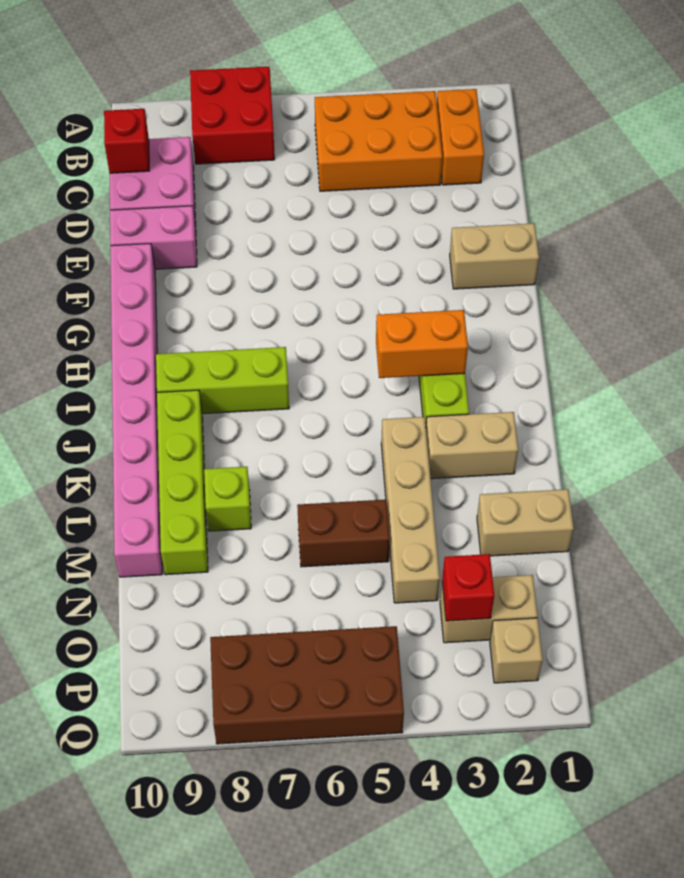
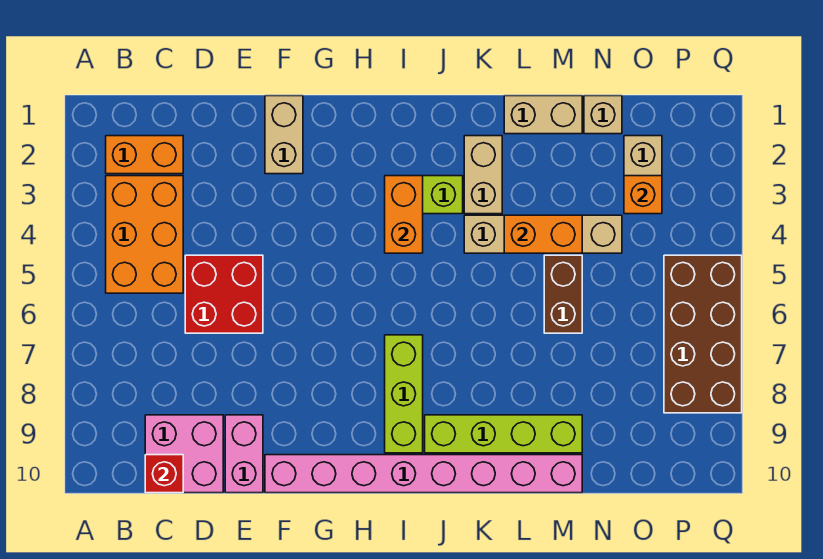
red 2x2 brick [190,67,275,164] -> red 2x2 brick moved to [185,255,263,333]
none -> orange 1x2 brick [504,215,582,253]
lime 1x1 brick [204,467,251,531] -> none
tan 1x2 brick [477,489,574,556] -> tan 1x2 brick turned to [504,96,582,134]
red 1x1 brick [442,554,494,621] -> orange 1x1 brick [624,176,662,214]
tan 1x1 brick [490,618,543,683] -> tan 1x1 brick moved to [584,96,622,134]

